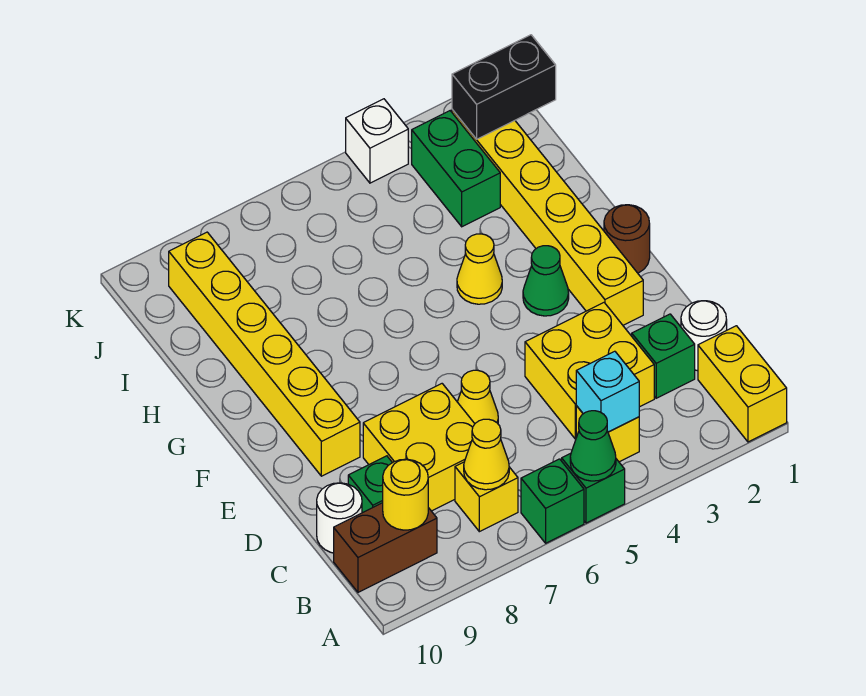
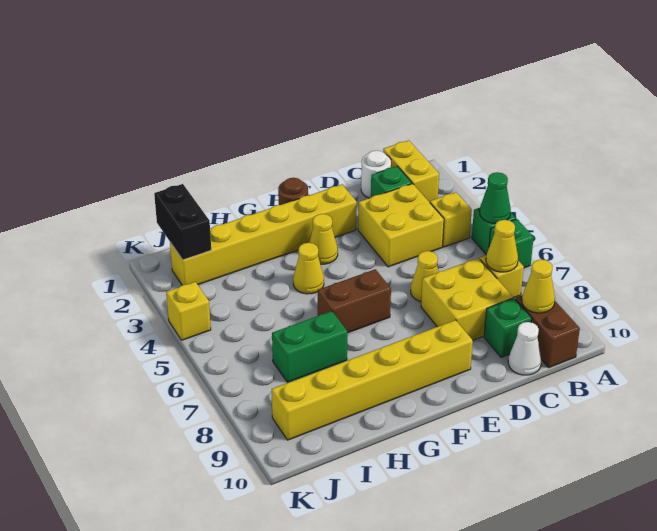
yellow 1x2 brick [698,326,787,442] -> yellow 1x2 brick turned to [383,140,439,202]
cyan 1x1 brick [576,351,639,432] -> none
yellow 1x1 round brick [383,459,428,530] -> yellow 1x1 cone [522,260,555,313]
white 1x1 round brick [317,483,362,553] -> white 1x1 cone [508,322,541,375]
green 1x1 cone [523,246,569,316] -> yellow 1x1 cone [309,214,338,264]
none -> brown 1x2 brick [318,269,391,333]
green 1x2 brick [412,111,500,227] -> green 1x2 brick moved to [272,311,347,382]
white 1x1 brick [346,99,408,183] -> yellow 1x1 brick [166,282,211,340]

